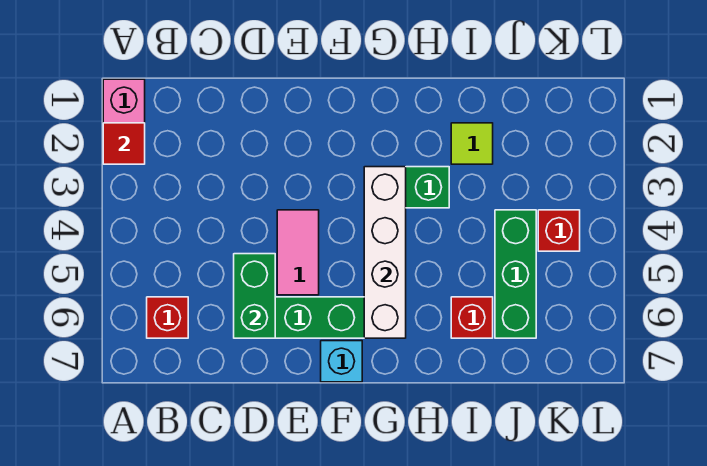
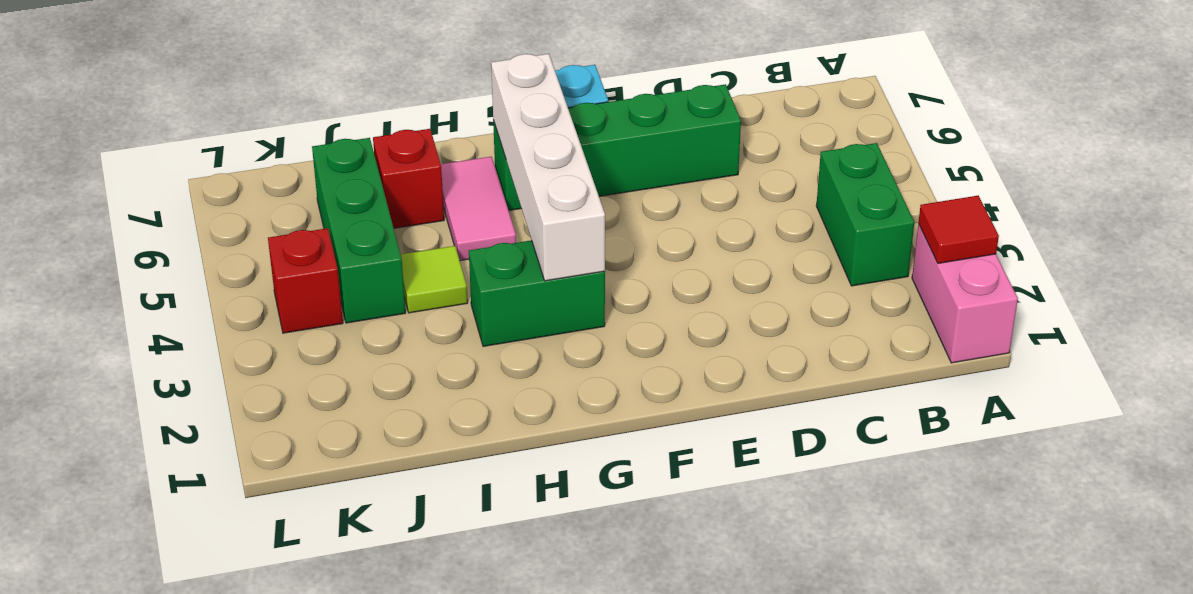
red 1x1 brick [147,297,188,338] -> none
green 1x2 brick [234,254,275,338] -> green 1x2 brick moved to [816,143,914,286]
pink 1x2 tile [277,210,319,295] -> pink 1x2 tile moved to [441,157,516,261]
lime 1x1 tile [451,123,493,164] -> lime 1x1 tile moved to [401,246,468,313]

